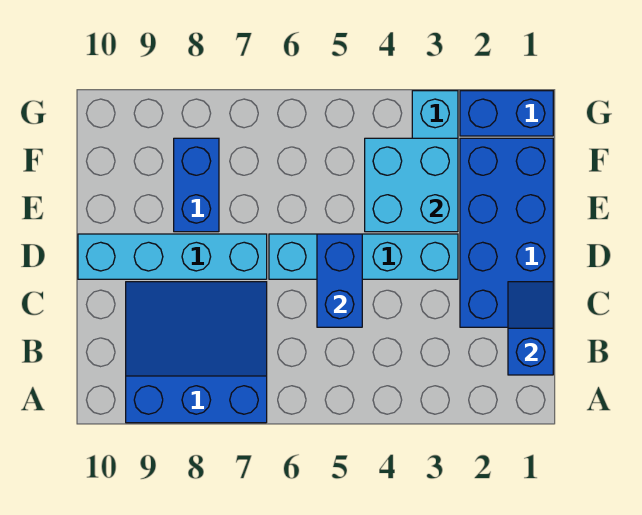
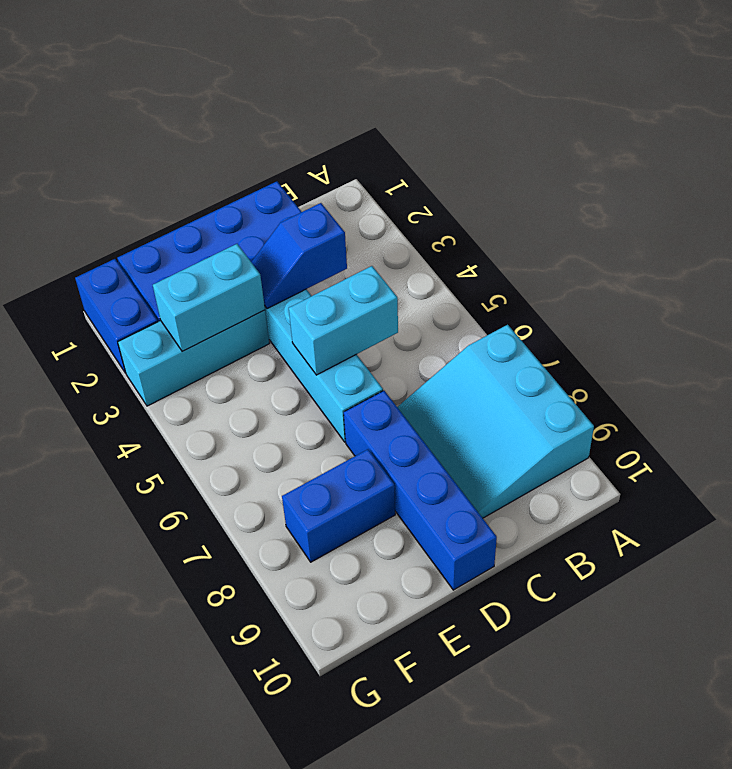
blue 3x3 slope [126,282,267,423] -> cyan 3x3 slope [397,325,594,518]
blue 1x2 slope [508,282,553,375] -> blue 1x2 slope moved to [251,203,347,309]
blue 1x2 brick [317,234,362,327] -> cyan 1x2 brick [289,266,398,375]
cyan 1x4 brick [78,234,267,279] -> blue 1x4 brick [344,391,497,590]
cyan 2x2 brick [365,138,458,232] -> cyan 1x2 brick [153,244,265,352]

